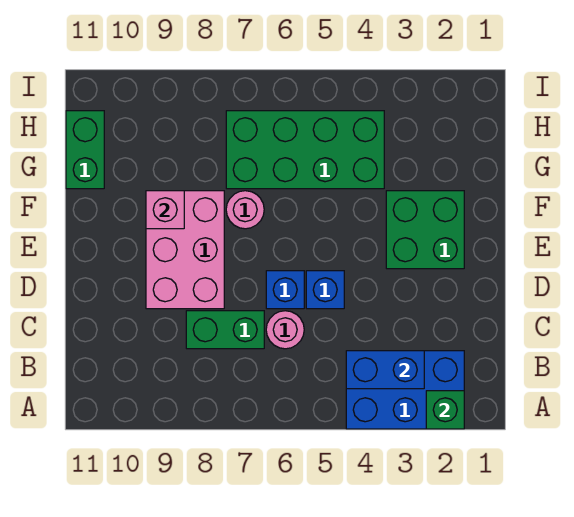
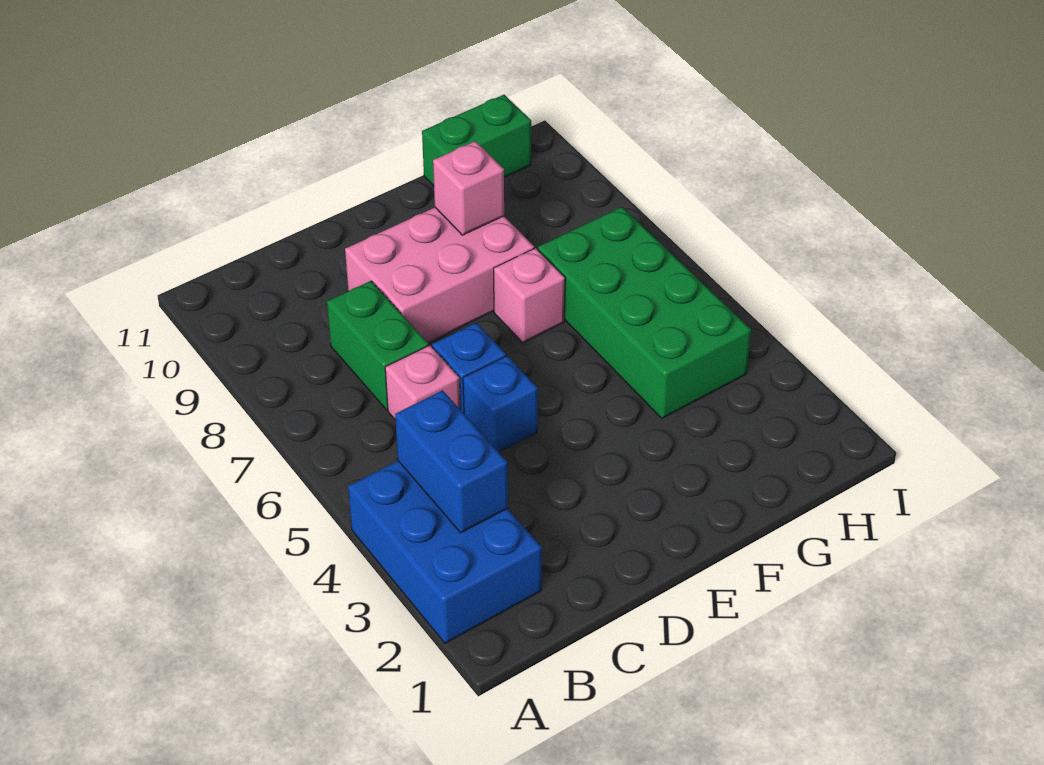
green 1x1 brick [426,391,464,429] -> none
pink 1x1 round brick [266,311,304,349] -> pink 1x1 brick [385,345,460,419]
green 2x2 brick [386,191,464,269] -> none
pink 1x1 round brick [226,191,264,229] -> pink 1x1 brick [494,248,565,343]

